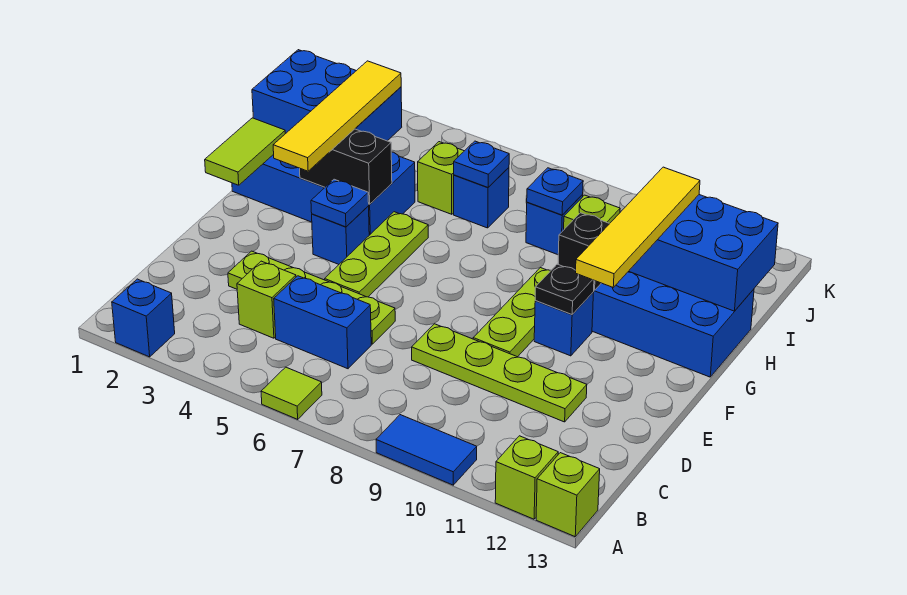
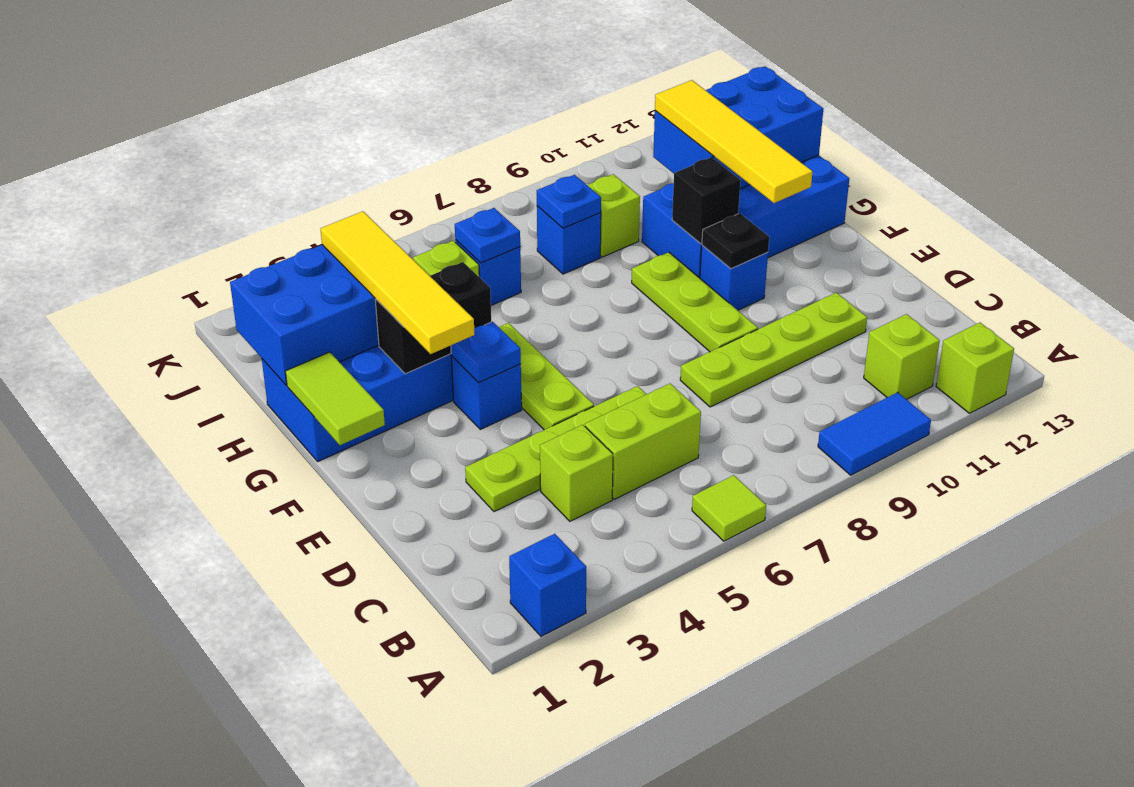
lime 1x1 brick [536,453,600,537] -> lime 1x1 brick moved to [864,314,940,399]
blue 1x2 brick [274,276,371,369] -> lime 1x2 brick [585,384,701,499]

